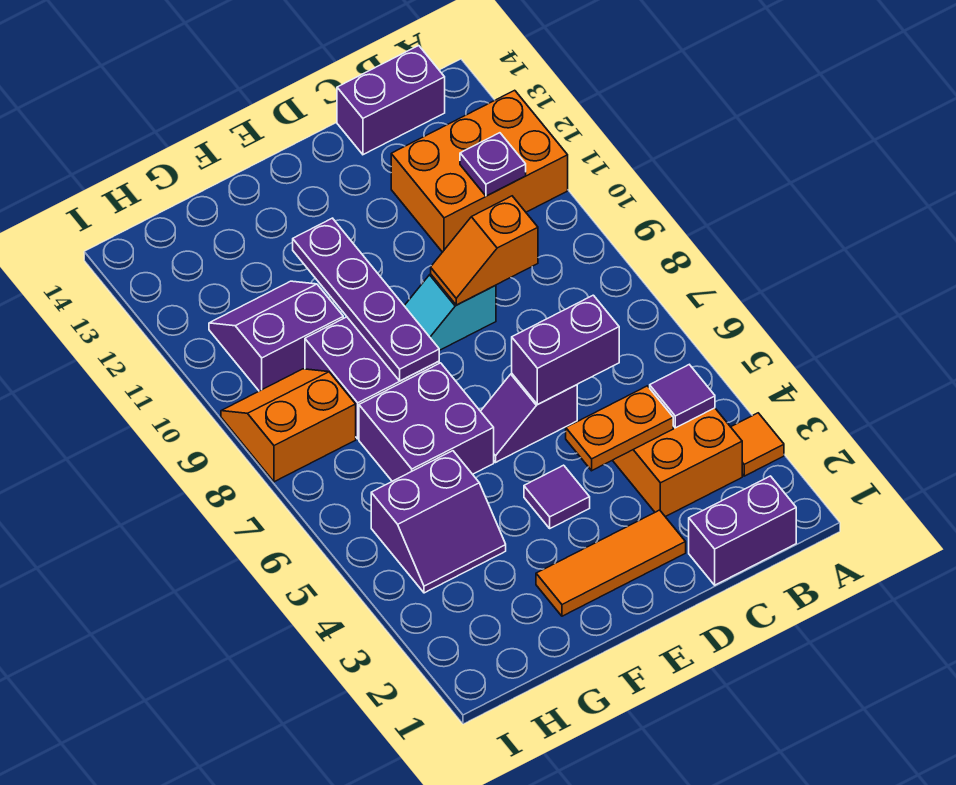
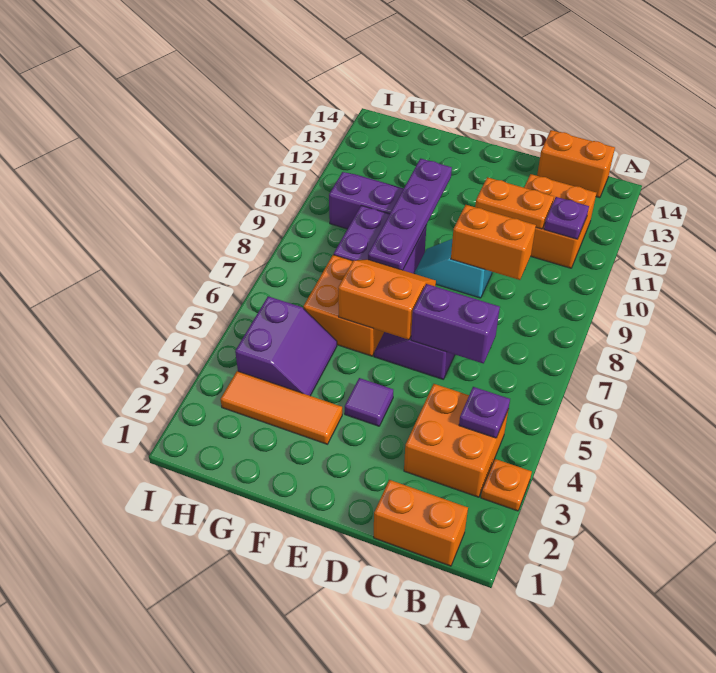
orange 1x1 tile [731,413,784,476] -> orange 1x1 plate [481,459,532,511]
orange 2x3 brick [391,90,568,252] -> orange 2x2 brick [524,174,596,268]
purple 1x2 brick [689,476,796,585] -> orange 1x2 brick [374,480,468,566]
purple 1x1 tile [650,365,715,428] -> purple 1x1 plate [459,387,510,438]
purple 1x2 brick [337,46,445,155] -> orange 1x2 brick [537,130,615,198]
orange 1x2 plate [566,386,673,471] -> orange 1x2 plate moved to [475,177,554,229]
orange 1x2 slope [431,196,538,305] -> orange 1x2 brick [451,205,536,280]
orange 1x3 tile [536,510,686,616] -> orange 1x3 tile moved to [221,371,342,444]
purple 2x2 brick [359,363,494,481] -> orange 2x2 brick [303,255,384,356]
purple 2x2 slope [371,451,506,593] -> purple 2x2 slope turned to [235,296,337,396]
orange 2x2 slope [221,369,356,482] -> orange 2x2 slope moved to [338,259,436,340]

